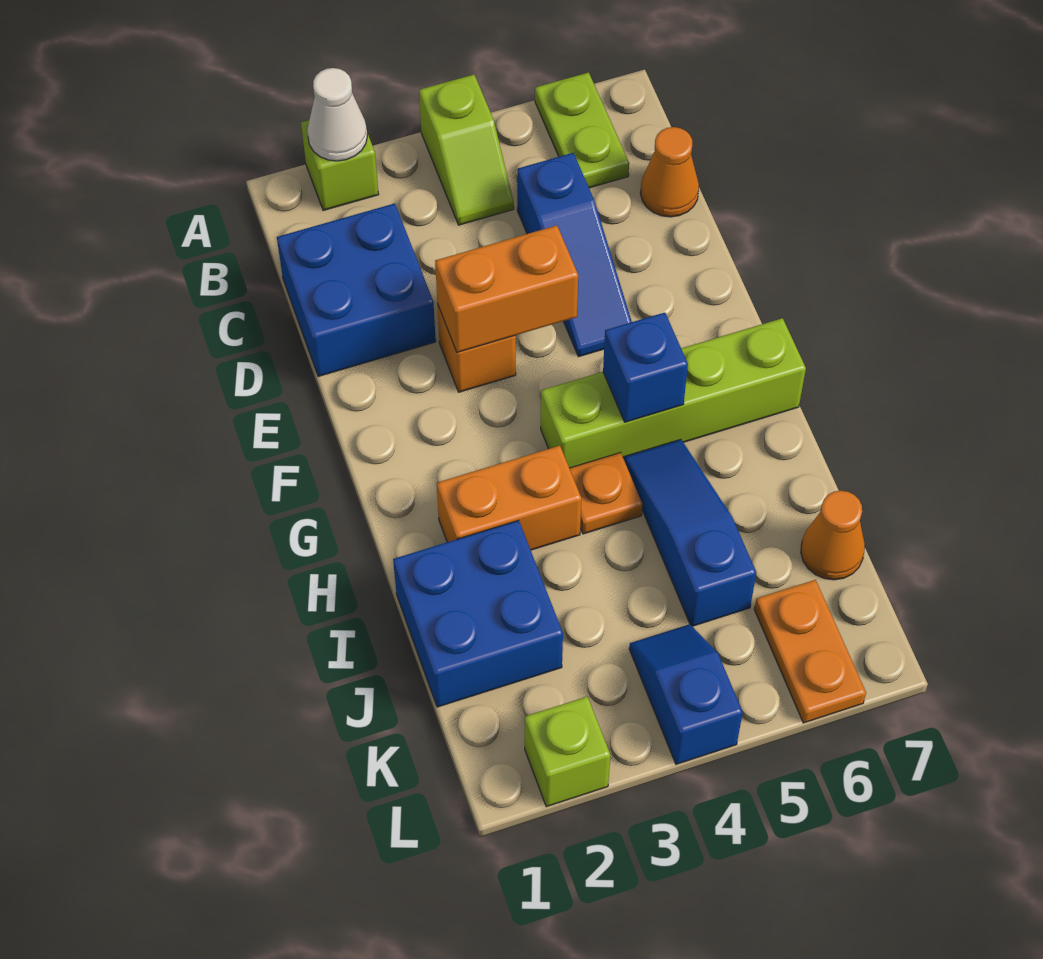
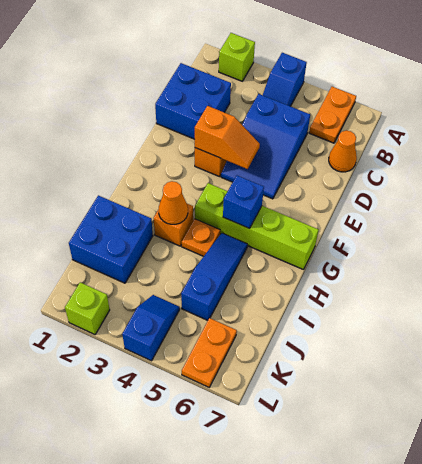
white 1x1 cone [307,68,367,161] -> none
lime 1x2 slope [419,75,514,225] -> blue 1x2 slope [263,53,307,106]
lime 1x2 plate [535,72,629,188] -> orange 1x2 plate [309,87,356,143]
blue 1x3 slope [517,153,632,357] -> blue 2x3 slope [221,94,310,199]
orange 1x2 brick [435,225,578,352] -> orange 1x2 slope [195,106,260,169]
orange 1x2 brick [437,446,581,550] -> orange 1x1 brick [154,204,193,246]
orange 1x1 cone [801,491,865,580] -> orange 1x1 cone moved to [159,181,188,224]

